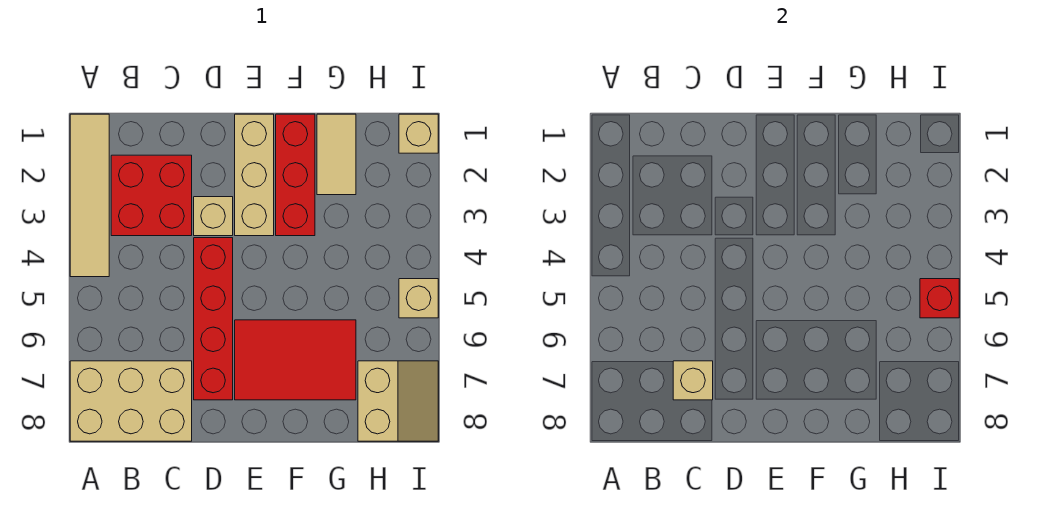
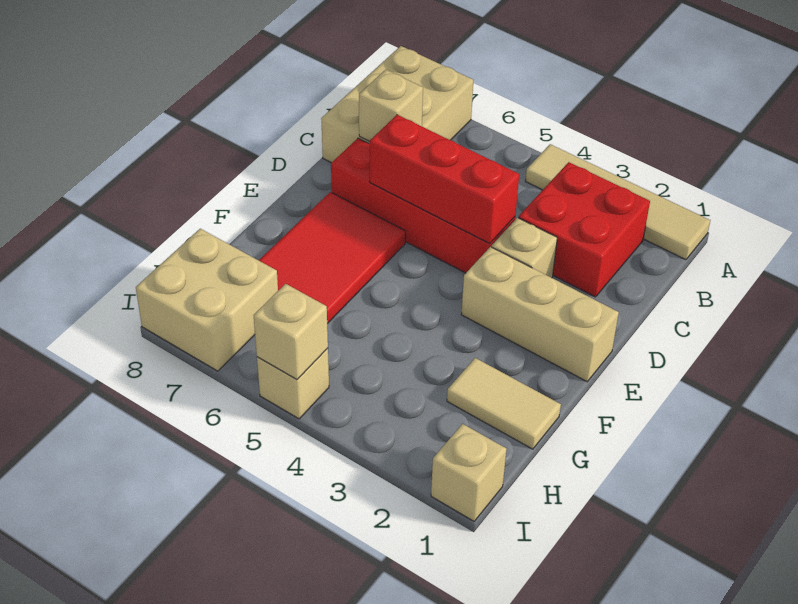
red 1x3 brick [276,114,315,236] -> red 1x3 brick moved to [370,115,519,243]
tan 2x2 slope [358,361,438,441] -> tan 2x2 brick [136,229,278,371]
red 1x1 brick [920,279,959,318] -> tan 1x1 brick [254,284,328,380]

